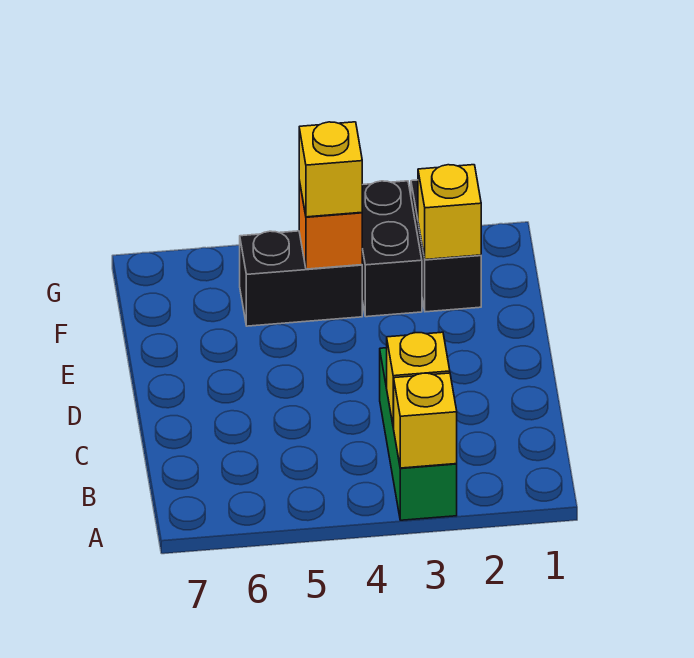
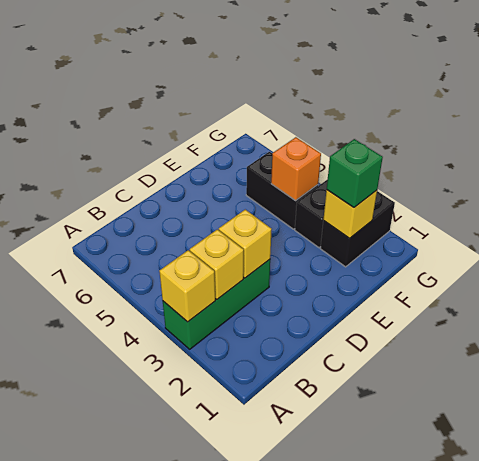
none -> green 1x1 brick [327,139,383,207]
yellow 1x1 brick [299,122,362,217] -> yellow 1x1 brick moved to [219,209,272,278]

